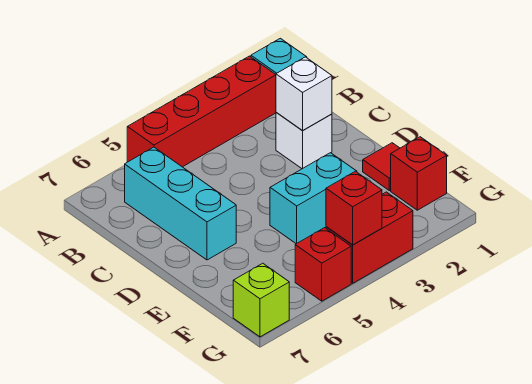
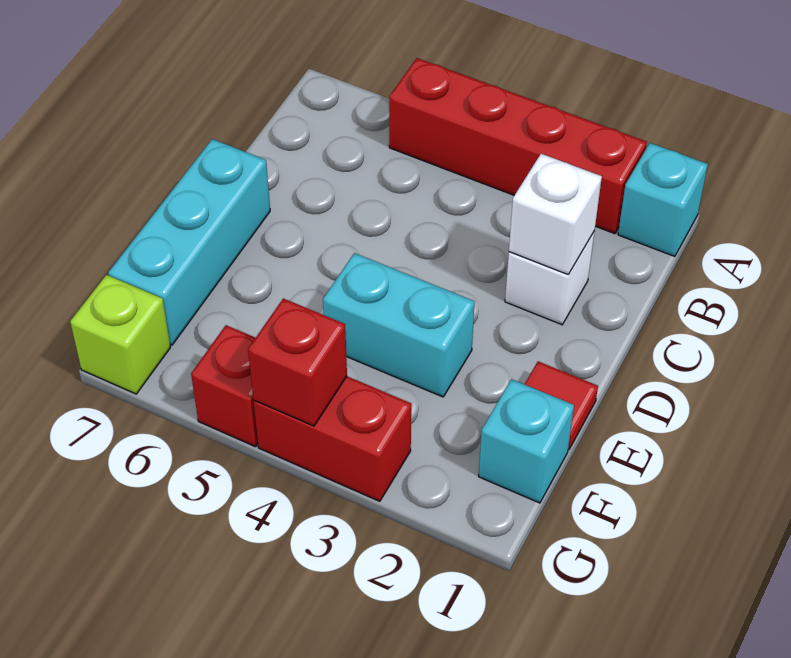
cyan 1x3 brick [125,147,236,260] -> cyan 1x3 brick moved to [108,139,270,345]
red 1x1 brick [391,137,447,210] -> cyan 1x1 brick [479,379,574,503]

